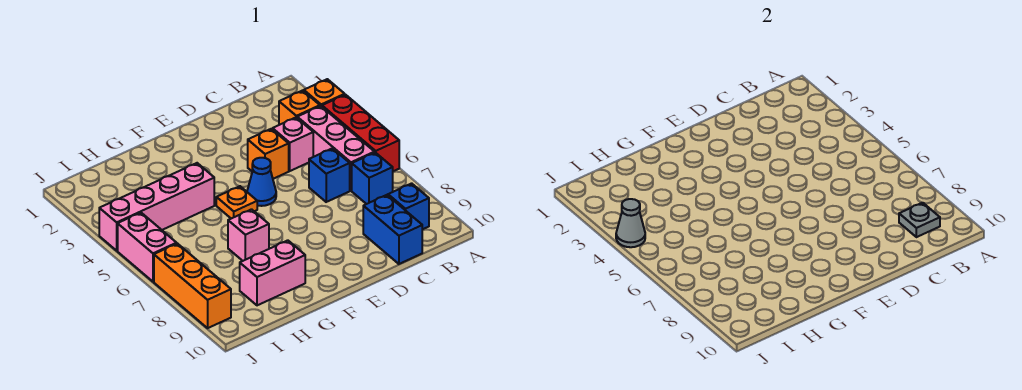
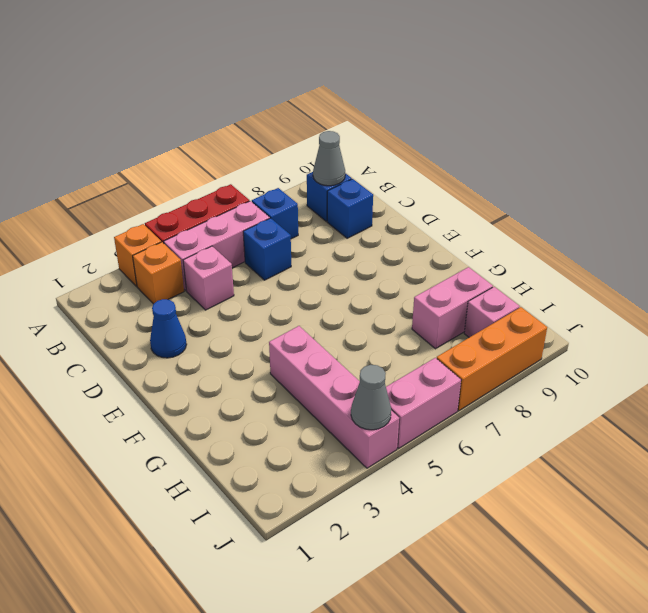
grey 1x1 plate [899,203,940,237] -> grey 1x1 cone [313,131,345,186]
blue 1x2 brick [363,195,422,264] -> blue 1x1 brick [327,179,373,238]
orange 1x1 brick [248,129,289,179] -> none
blue 1x1 cone [247,158,276,206] -> blue 1x1 cone moved to [150,299,187,358]
orange 1x1 plate [216,186,257,219] -> none
pink 1x1 brick [228,209,269,261] -> pink 1x1 brick moved to [464,287,520,337]
pink 1x2 brick [240,240,305,305] -> pink 1x2 brick turned to [412,267,493,349]

